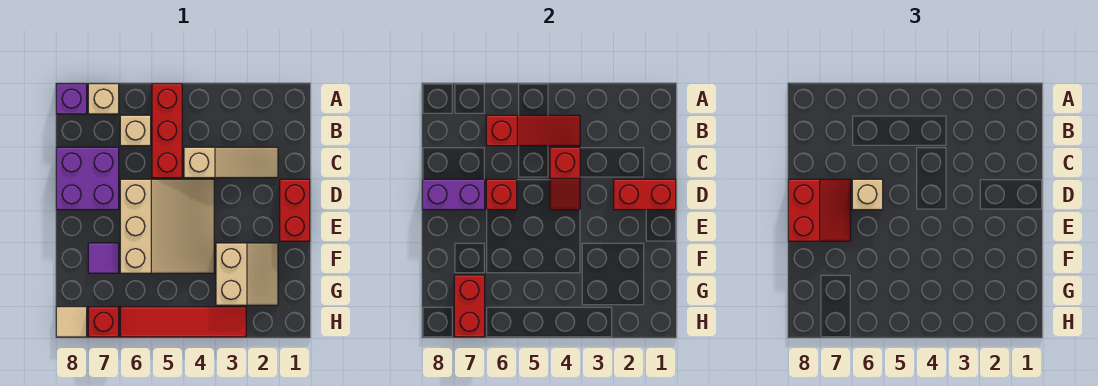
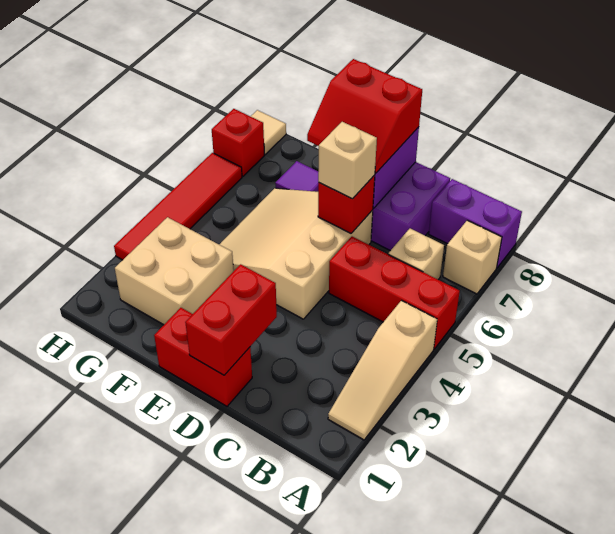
purple 1x1 brick [56,84,87,114] -> purple 1x2 brick [429,179,522,268]
red 1x3 slope [486,115,580,146] -> none
tan 1x3 slope [184,147,278,178] -> tan 1x3 slope moved to [328,301,437,440]
red 1x2 slope [550,147,580,210] -> none
tan 3x3 slope [120,179,214,273] -> tan 3x3 slope turned to [219,188,373,319]
tan 2x2 slope [216,243,278,305] -> tan 2x2 brick [115,217,234,325]
red 1x2 brick [454,275,485,337] -> none

